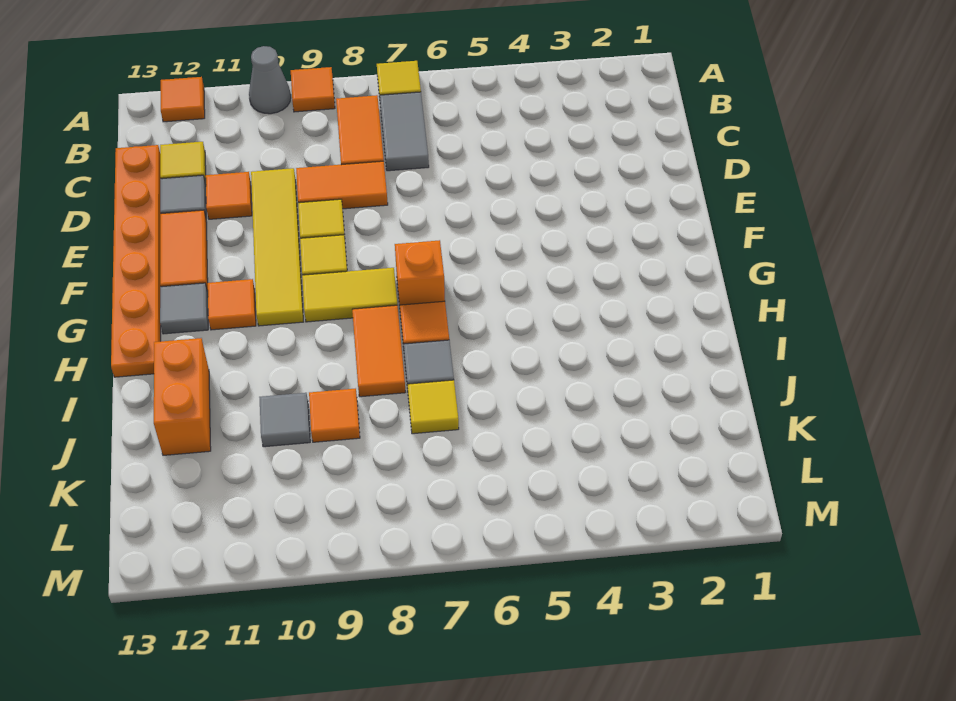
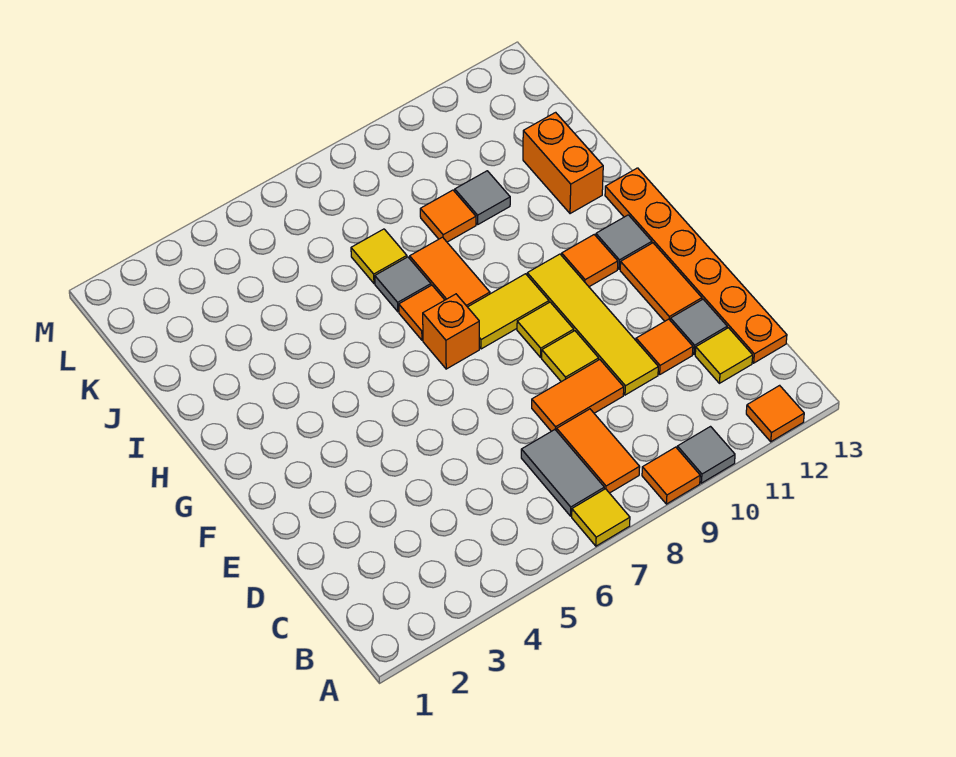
grey 1x1 cone [249,46,291,114] -> grey 1x1 tile [677,427,735,483]

